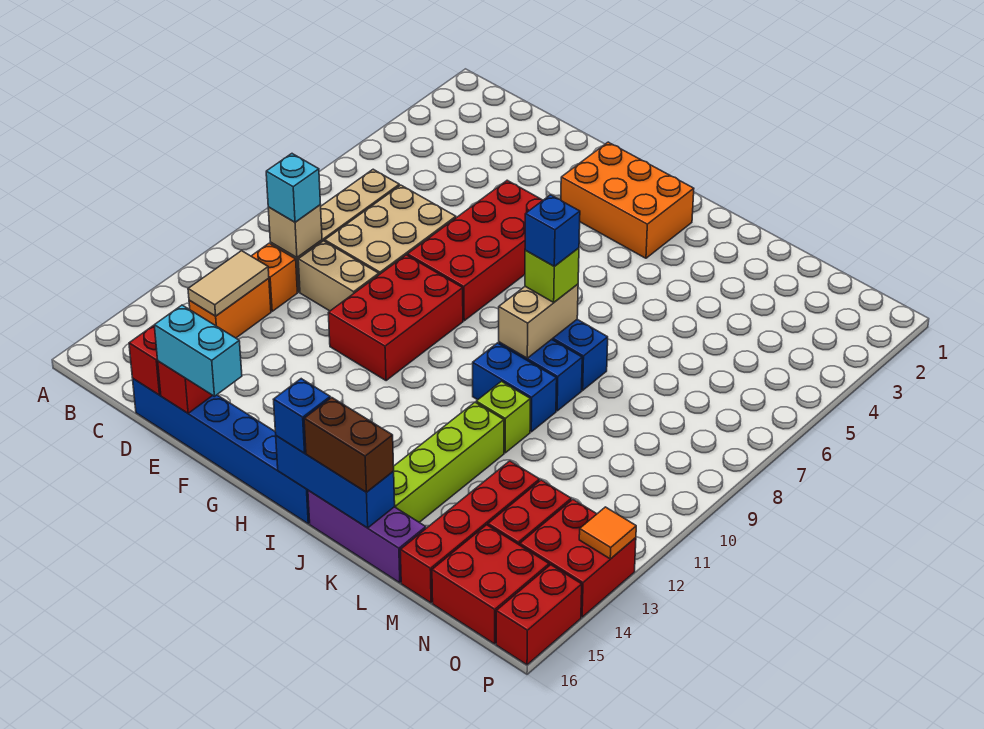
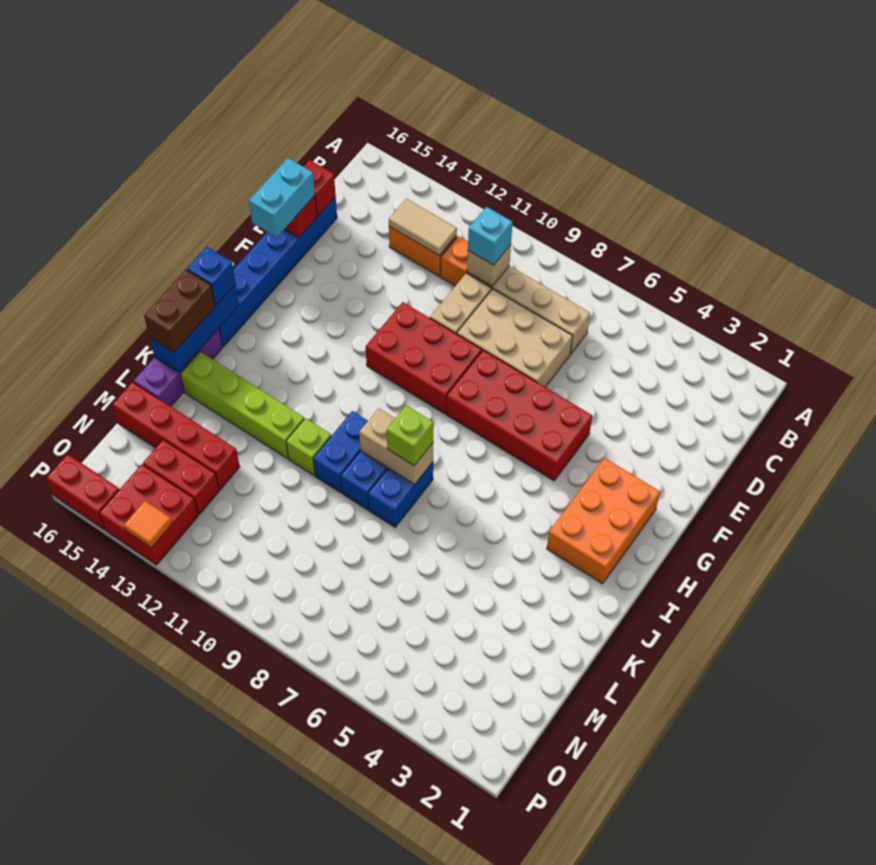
blue 1x1 brick [525,195,580,266] -> none
red 2x2 brick [432,525,549,644] -> none

